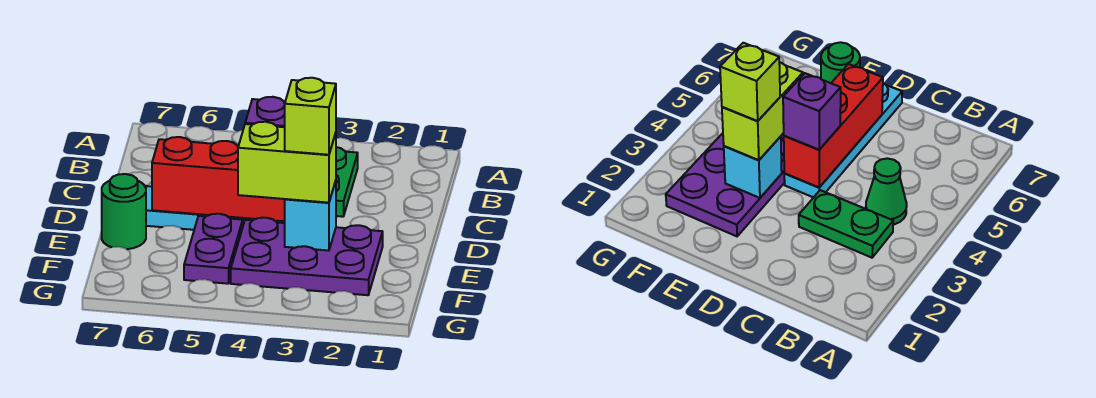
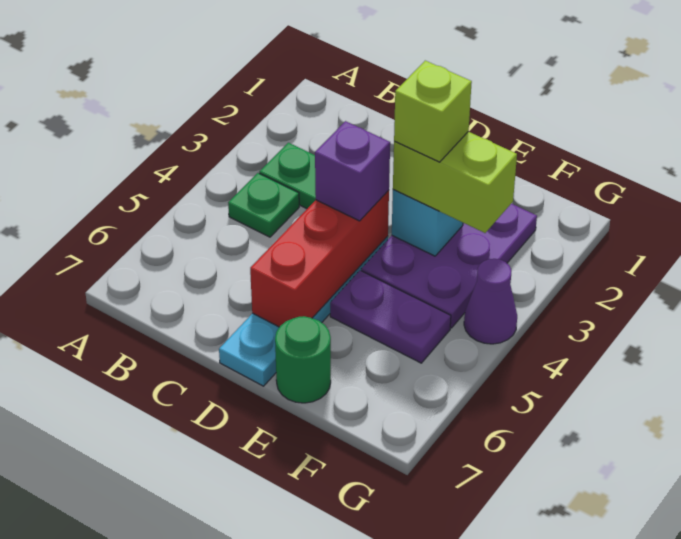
green 1x1 cone [866,158,907,225] -> green 1x1 plate [228,173,299,237]
lime 1x2 brick [238,122,336,203] -> lime 1x2 brick turned to [393,132,517,233]
none -> purple 1x1 cone [464,259,517,344]

